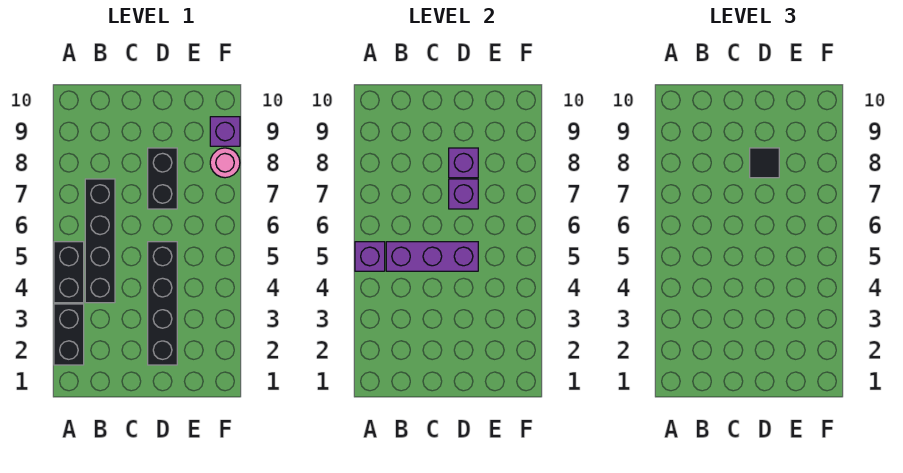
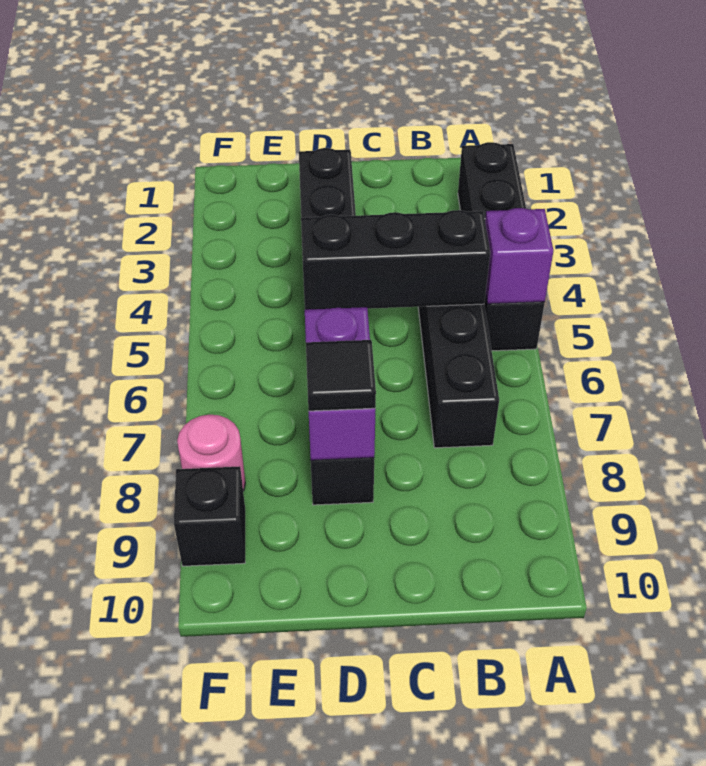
purple 1x3 brick [386,242,478,271] -> black 1x3 brick [301,210,490,310]
purple 1x1 brick [210,117,240,146] -> black 1x1 brick [174,466,245,566]

